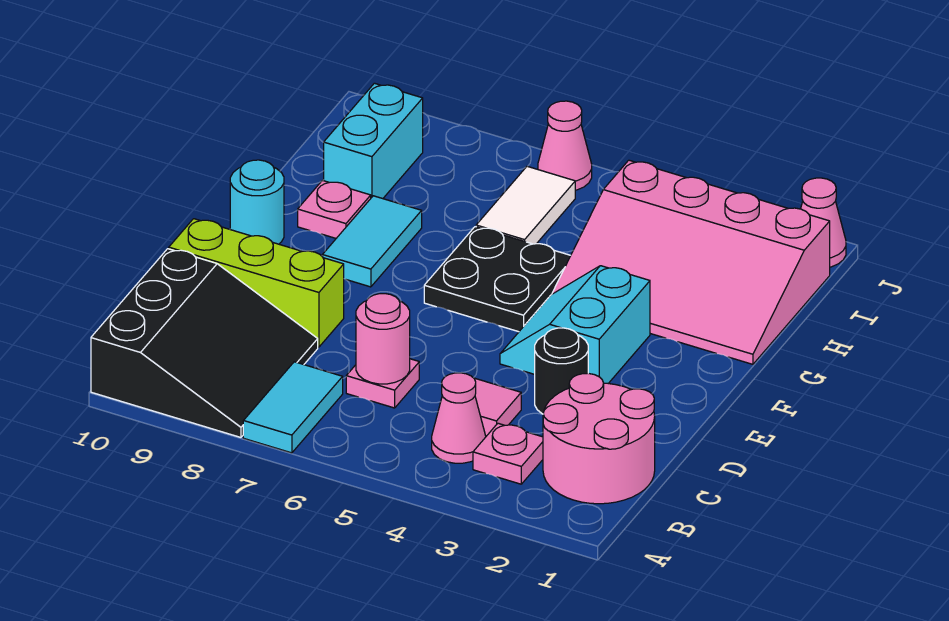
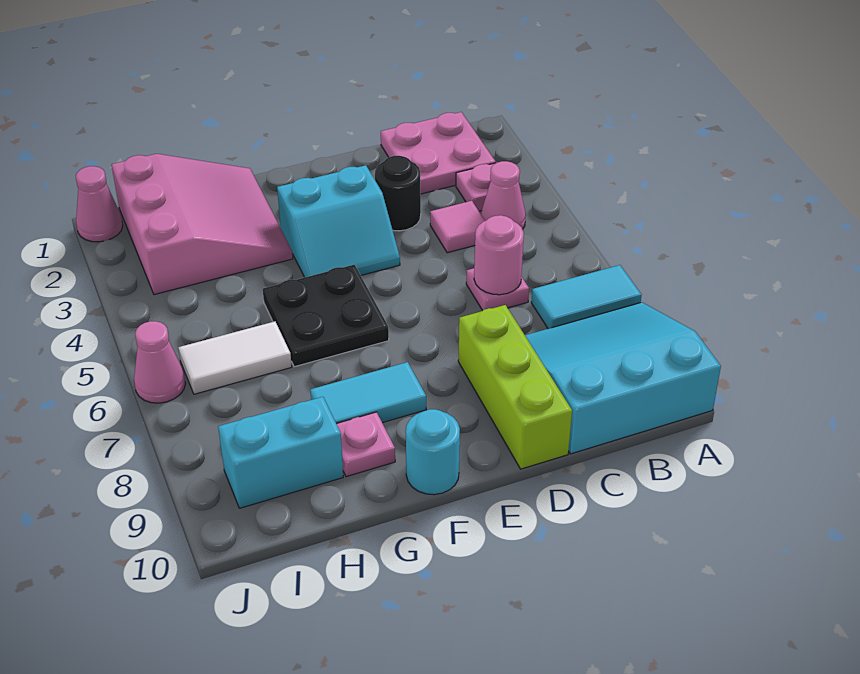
black 3x3 slope [91,249,318,437] -> cyan 3x3 slope [525,302,721,454]
pink 2x2 round brick [543,373,655,504] -> pink 2x2 plate [381,112,496,194]
pink 3x4 slope [552,160,830,364] -> pink 3x3 slope [111,154,293,295]

